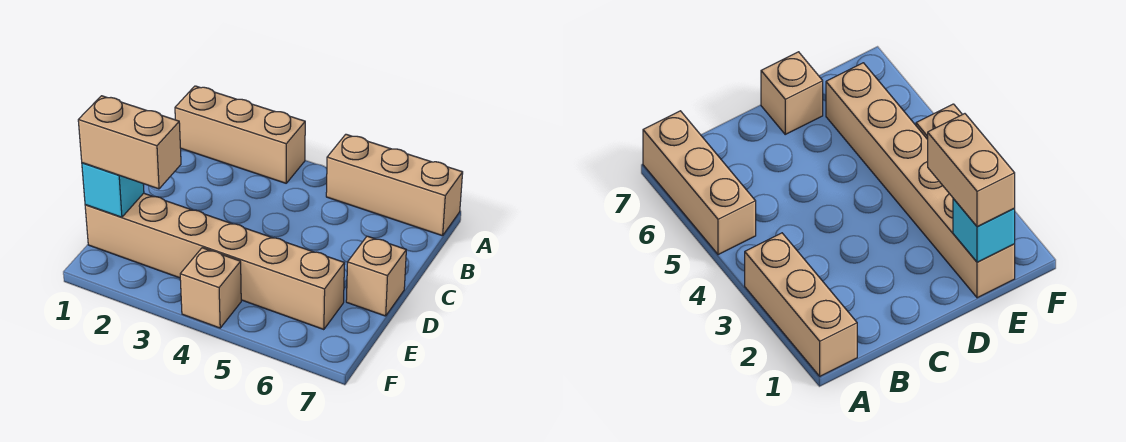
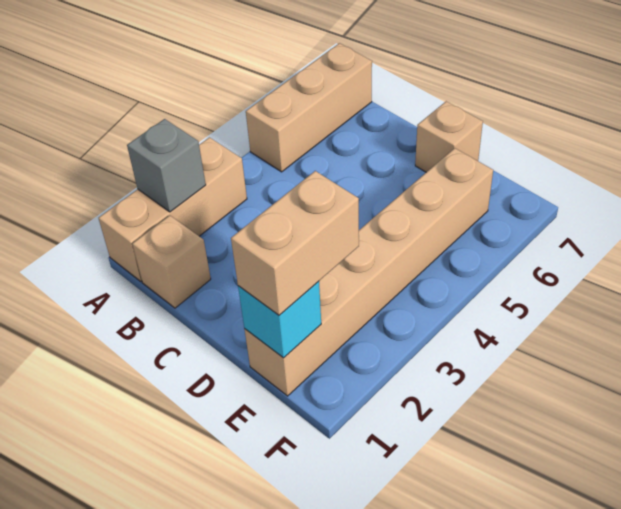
none -> grey 1x1 brick [127,119,206,212]
tan 1x1 brick [180,248,241,328] -> tan 1x1 brick moved to [132,215,211,308]

